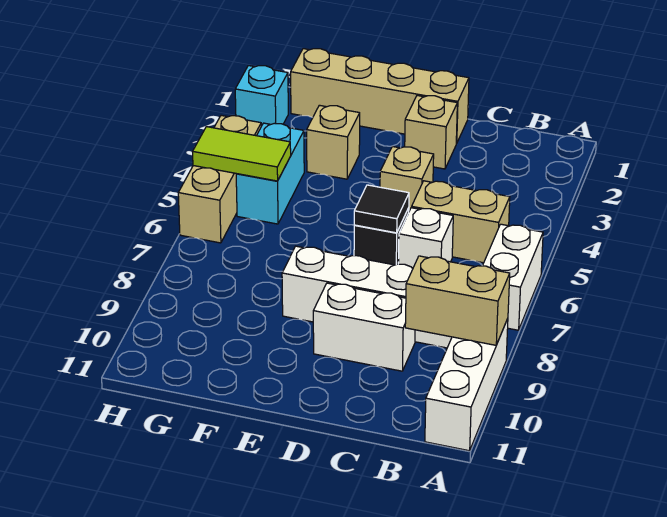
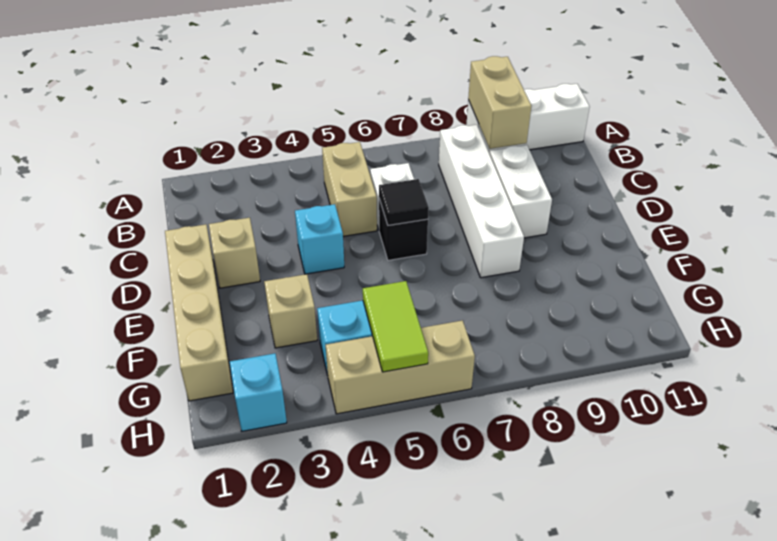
white 1x2 brick [482,224,543,330] -> none
tan 1x1 brick [380,147,434,211] -> cyan 1x1 brick [295,204,344,274]

